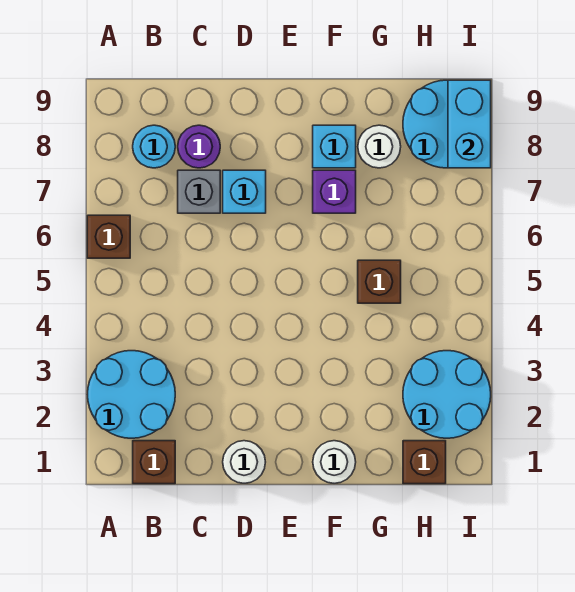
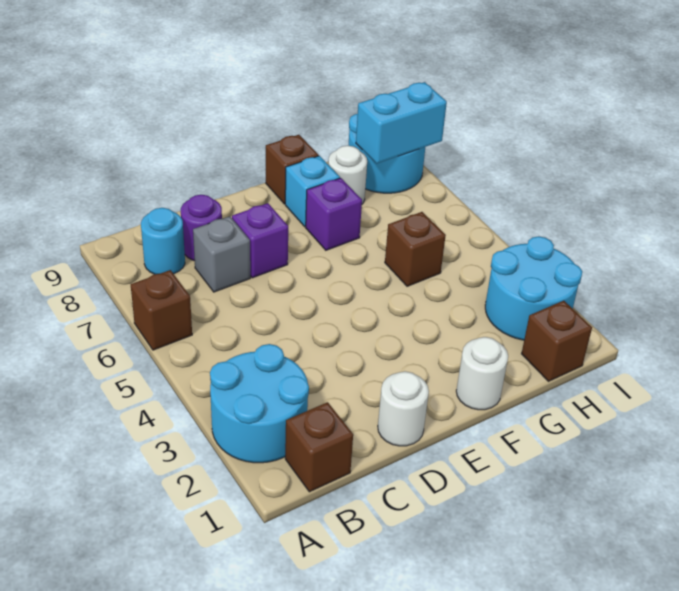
cyan 1x1 brick [223,170,266,213] -> purple 1x1 brick [232,203,288,278]
none -> brown 1x1 brick [266,135,319,204]
cyan 1x2 brick [448,80,491,168] -> cyan 1x2 brick turned to [356,82,447,163]

